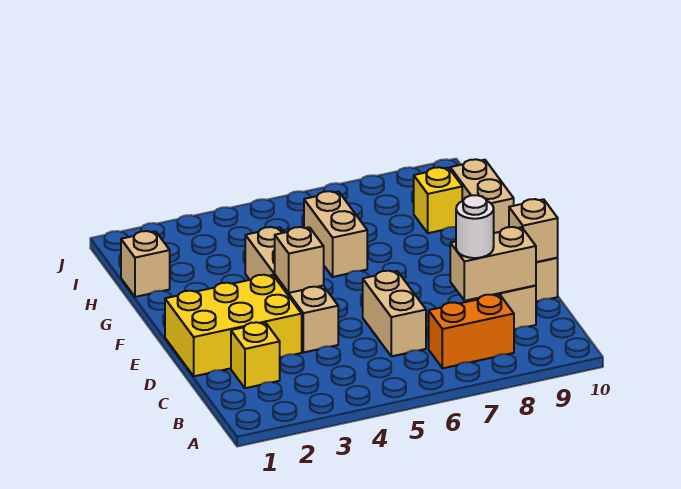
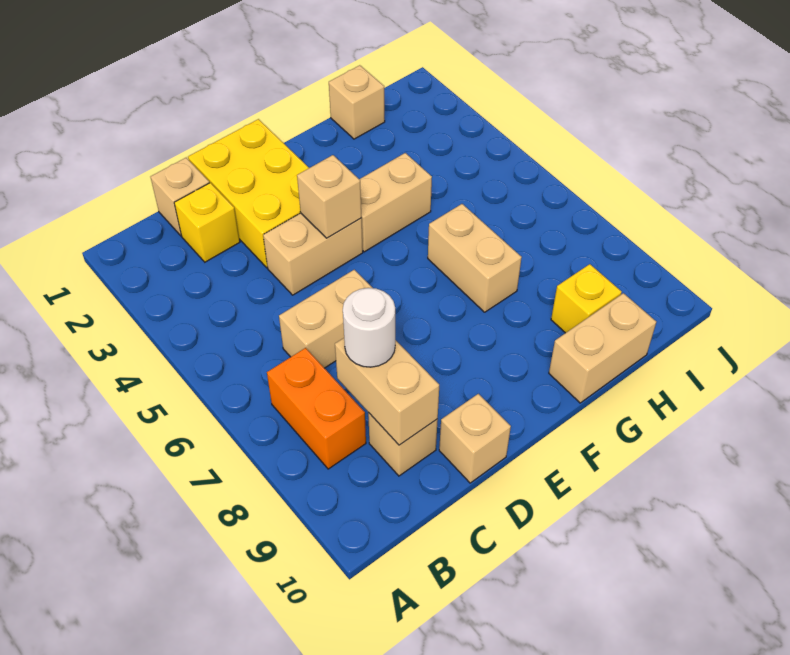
tan 1x1 brick [509,199,558,262] -> tan 1x1 brick moved to [151,158,209,236]
tan 1x2 brick [304,191,367,277] -> tan 1x2 brick turned to [428,204,522,312]

